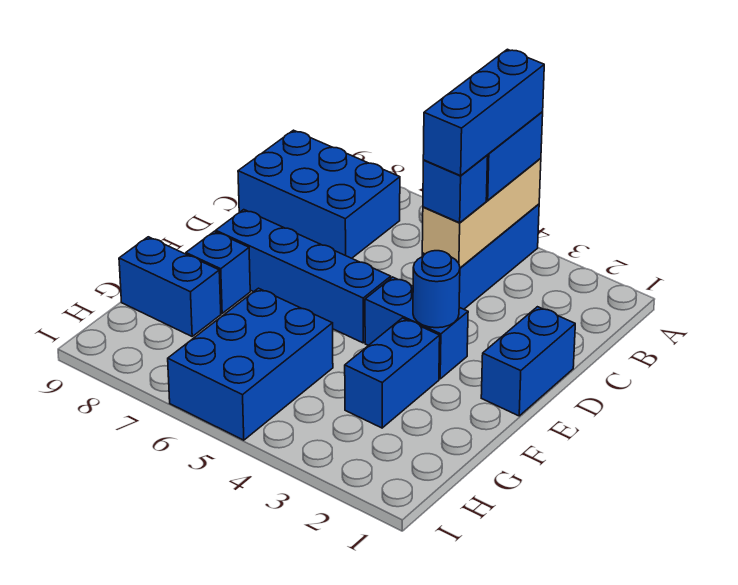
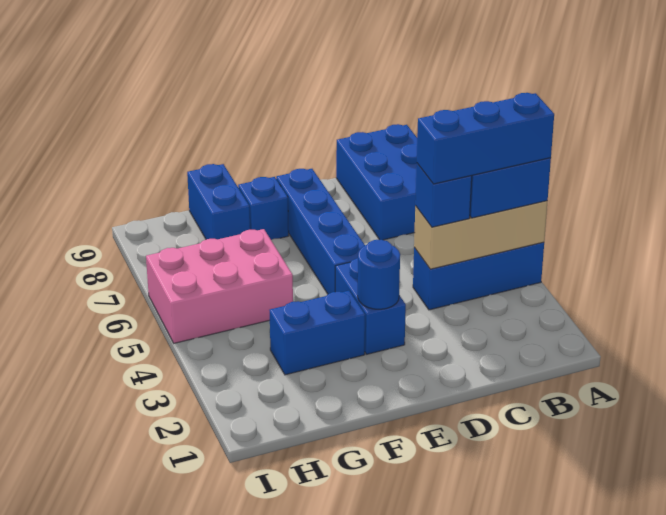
blue 1x2 brick [481,307,575,416] -> none
blue 2x3 brick [168,288,333,440] -> pink 2x3 brick [146,229,293,343]

